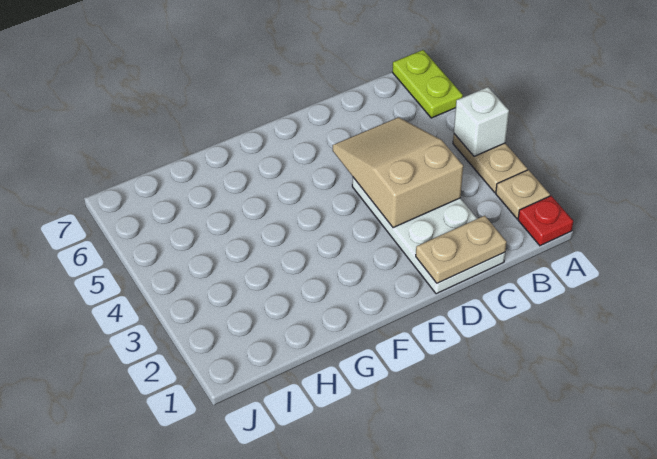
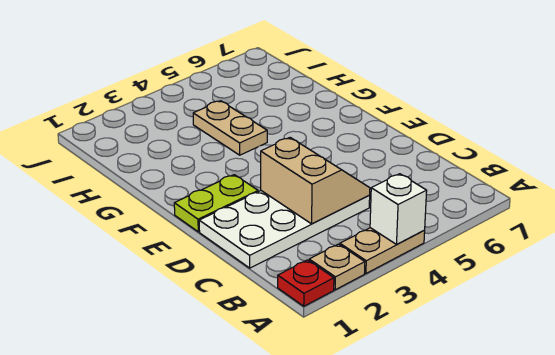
lime 1x2 plate [392,50,463,118] -> lime 1x2 plate moved to [174,175,258,232]
tan 1x2 plate [416,216,507,283] -> tan 1x2 plate moved to [193,101,267,155]
tan 2x3 slope [333,117,463,228] -> tan 2x2 slope [261,138,370,224]

